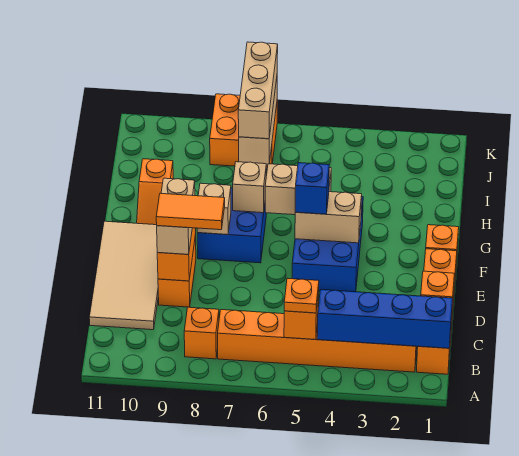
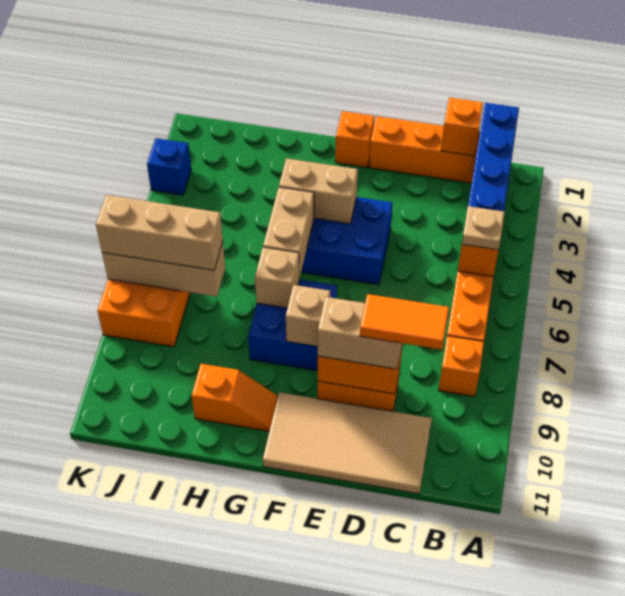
orange 1x1 plate [284,278,319,313] -> tan 1x1 plate [462,206,505,250]
orange 1x2 tile [156,193,225,230] -> orange 1x2 tile turned to [360,294,449,350]
tan 1x2 brick [295,192,362,243] -> tan 1x2 brick turned to [279,158,358,224]
blue 1x1 brick [295,163,329,214] -> blue 1x1 brick moved to [147,138,191,195]

